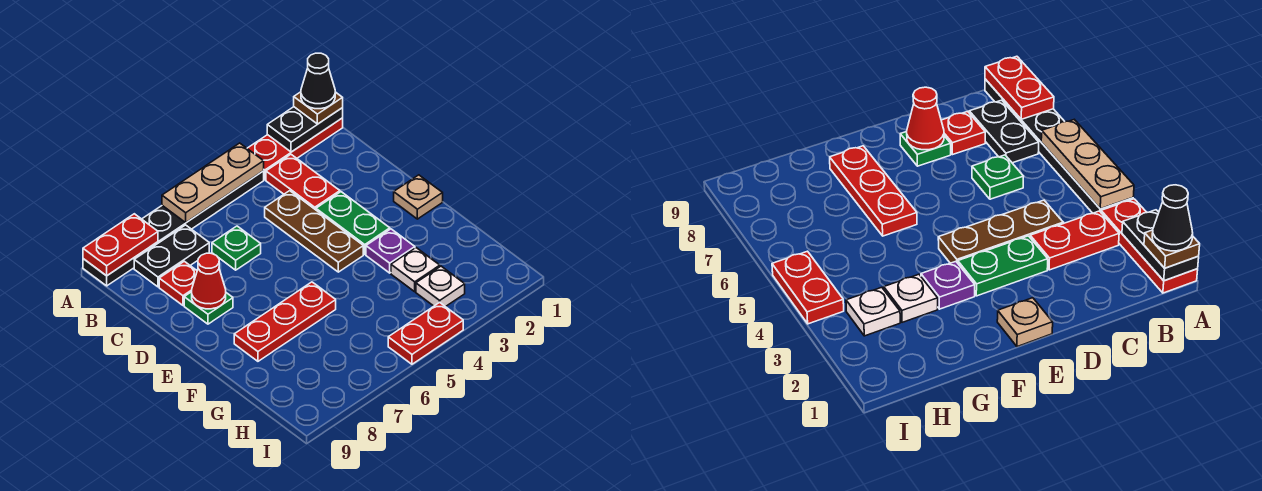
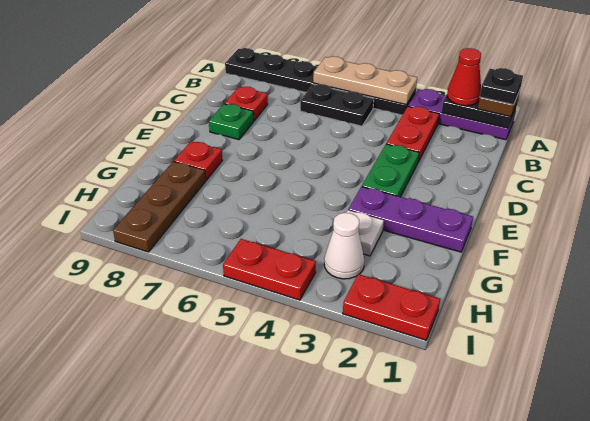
red 1x3 plate [247,118,343,180] -> purple 1x3 plate [408,89,515,140]
black 1x1 cone [301,53,335,109] -> black 1x1 plate [480,68,523,105]
red 1x2 plate [83,214,158,276] -> red 1x2 plate moved to [343,274,440,340]
black 1x2 plate [134,225,209,287] -> black 1x2 plate moved to [300,84,374,126]
brown 1x3 plate [265,191,363,272] -> brown 1x3 plate moved to [113,162,206,252]
green 1x1 plate [212,226,261,270] -> none
red 1x1 cone [192,253,226,309] -> red 1x1 cone moved to [447,48,481,106]
tan 1x1 plate [394,175,443,219] -> none
purple 1x1 plate [366,229,415,273] -> purple 1x3 plate [348,187,473,252]
red 1x3 plate [234,282,336,361] -> red 1x1 plate [174,141,223,180]
white 1x1 plate [416,266,465,307] -> white 1x1 cone [324,213,364,279]

